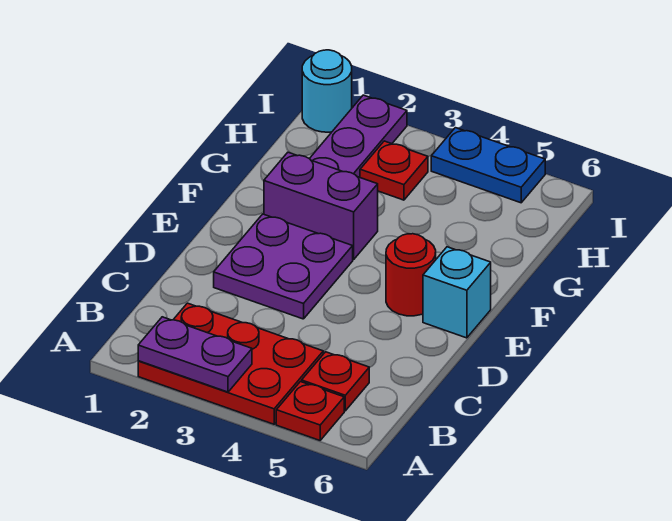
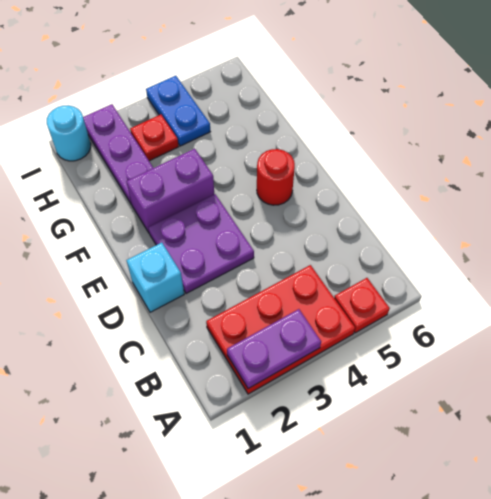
red 1x1 plate [302,352,369,411] -> none
cyan 1x1 brick [423,247,491,338] -> cyan 1x1 brick moved to [126,243,184,312]
blue 1x2 plate [431,128,545,203] -> blue 1x2 plate turned to [146,76,210,146]

